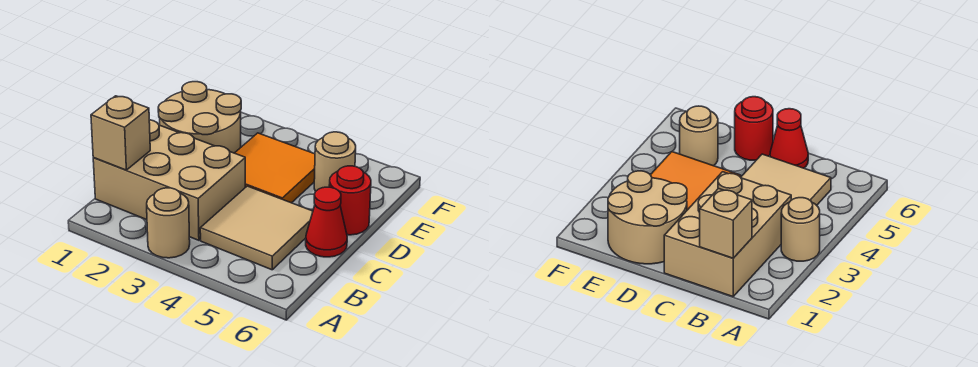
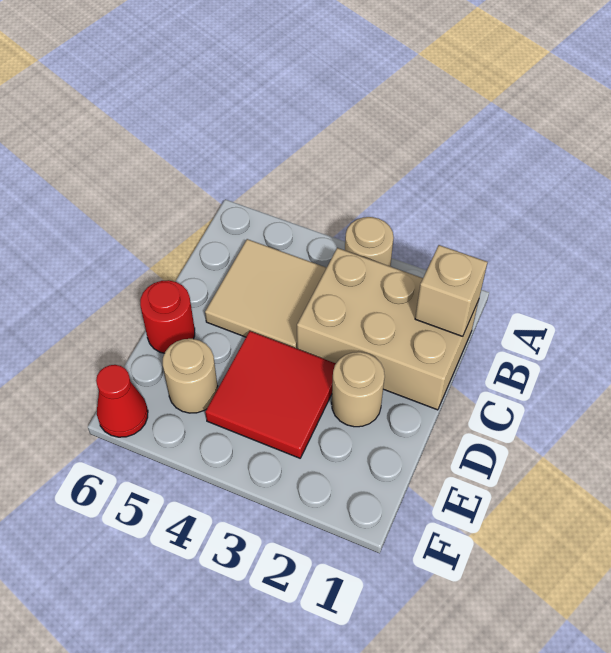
red 1x1 cone [306,187,347,257] -> red 1x1 cone moved to [96,365,148,437]
tan 2x2 round brick [158,82,241,153] -> tan 1x1 round brick [332,352,385,427]
orange 2x2 tile [235,133,315,203] -> red 2x2 tile [205,331,336,458]

